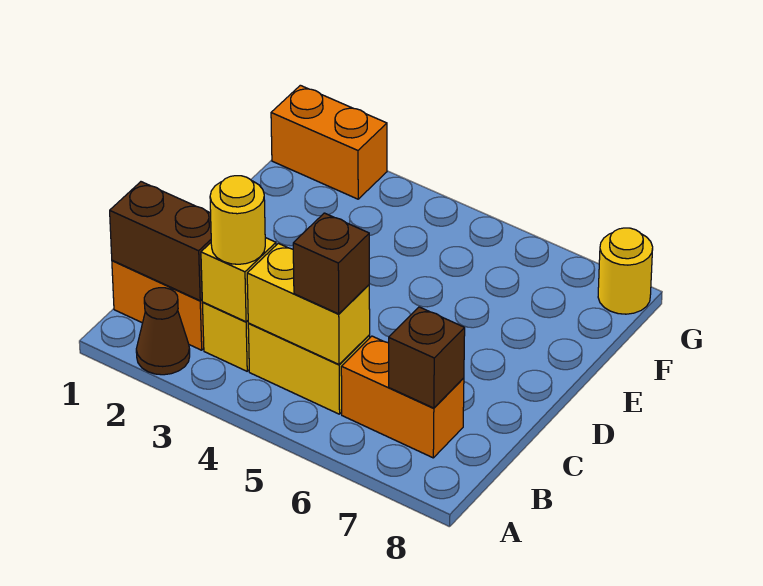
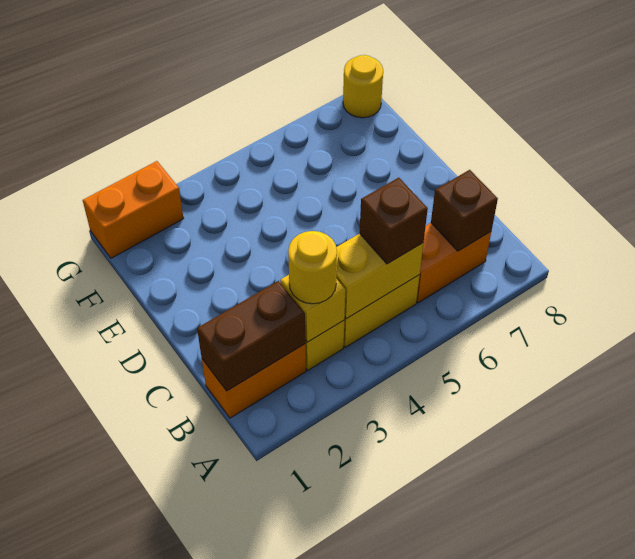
brown 1x1 cone [136,288,190,375] -> none

